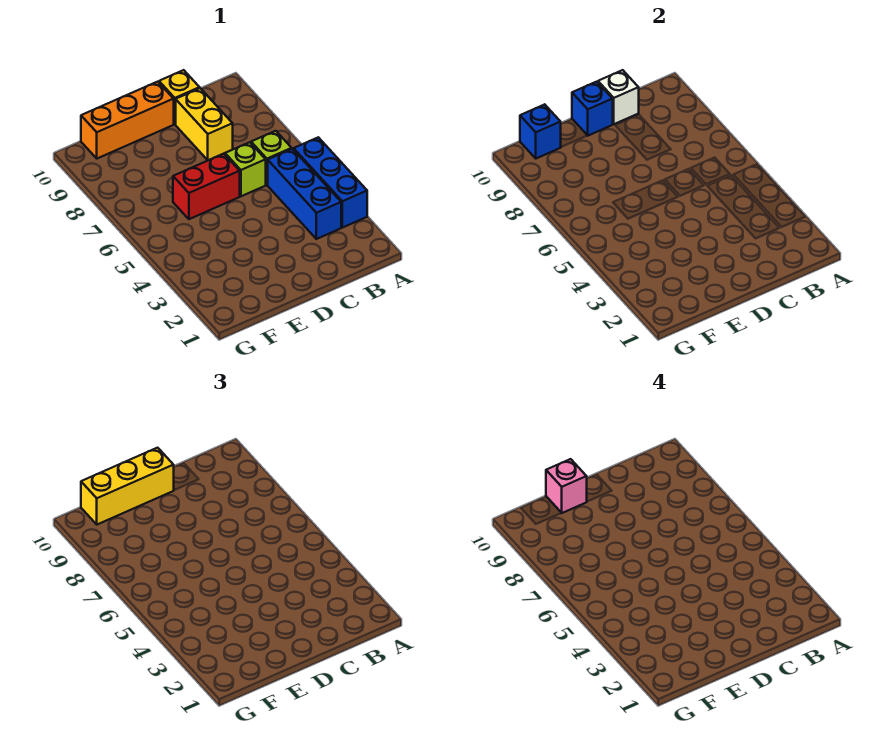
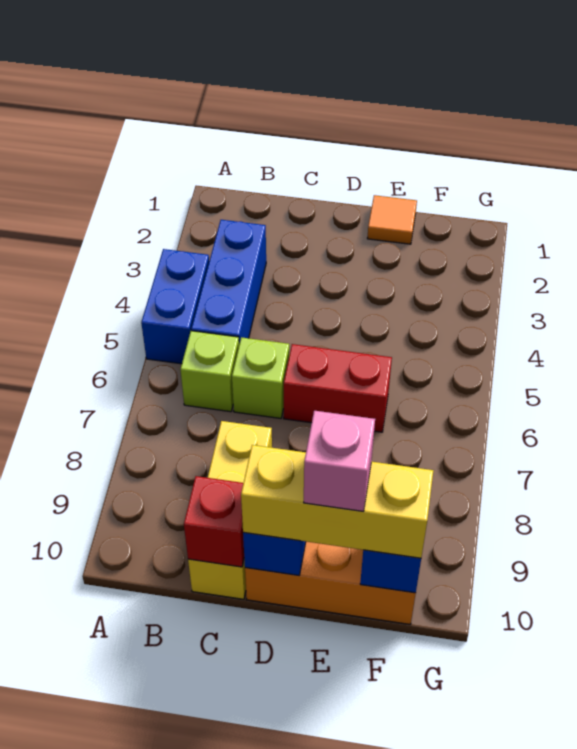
blue 1x3 brick [294,137,367,228] -> blue 1x2 brick [141,249,209,364]
white 1x1 brick [598,70,639,124] -> red 1x1 brick [184,476,244,567]
none -> orange 1x1 tile [367,195,417,244]

